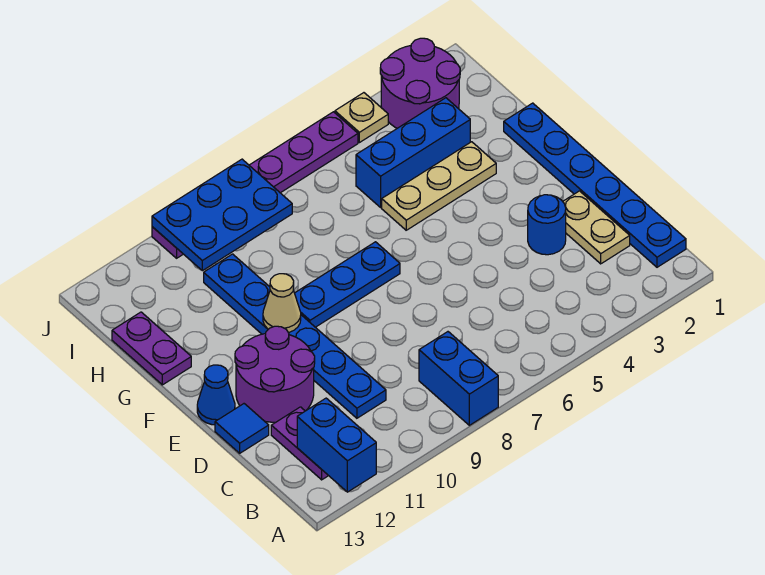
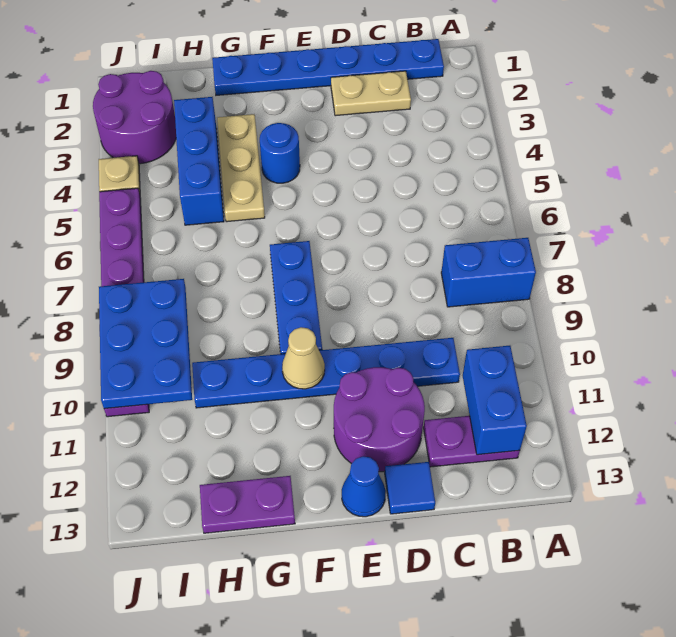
blue 1x2 brick [297,398,376,492] -> blue 1x2 brick turned to [463,346,527,455]
blue 1x1 round brick [528,195,566,255] -> blue 1x1 round brick moved to [260,123,300,183]

